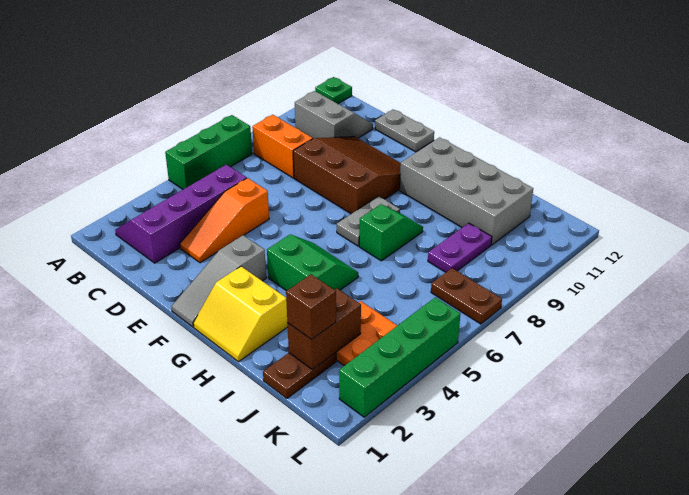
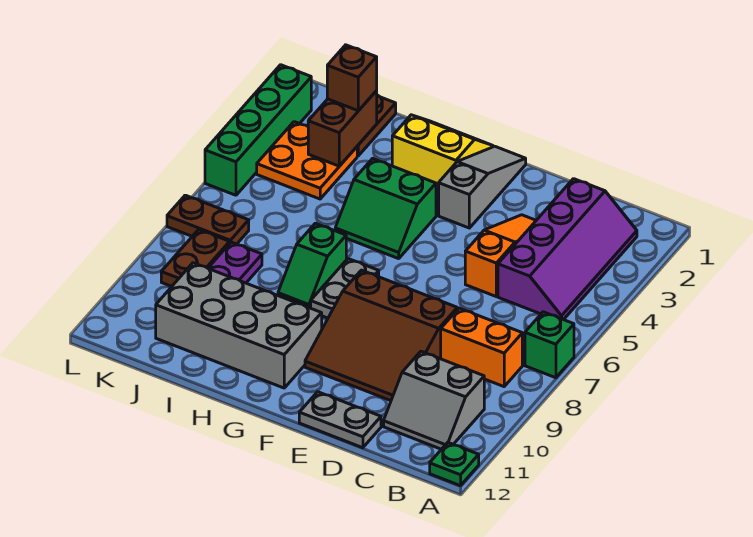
green 1x3 brick [165,115,252,189] -> green 1x1 brick [525,312,574,378]
none -> brown 1x2 plate [161,229,230,286]

